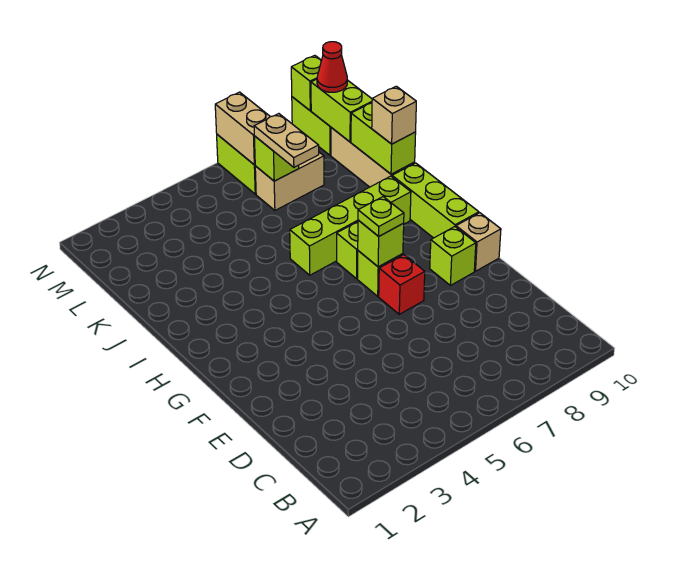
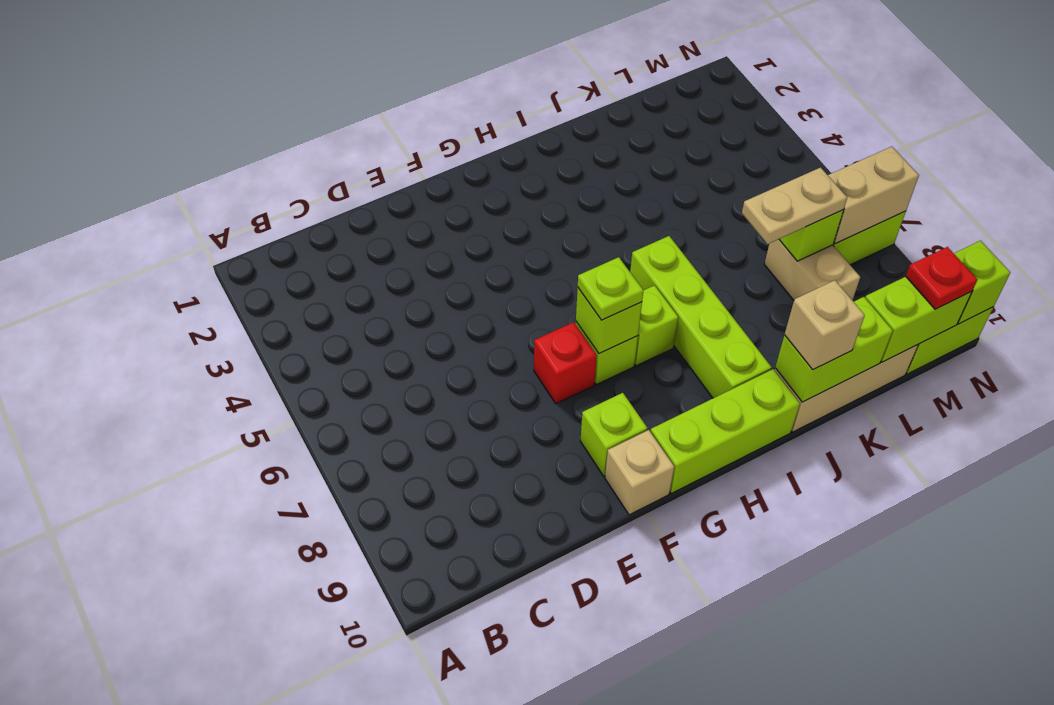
red 1x1 cone [317,42,347,92] -> red 1x1 plate [906,247,977,309]

